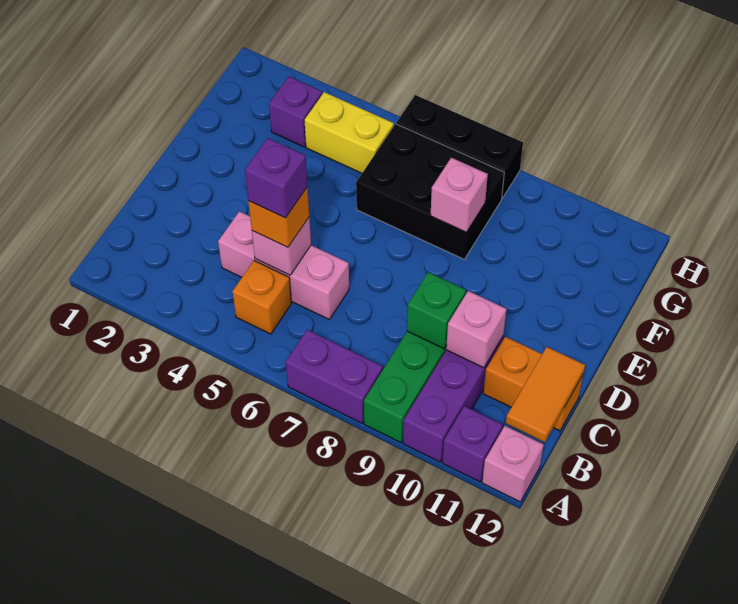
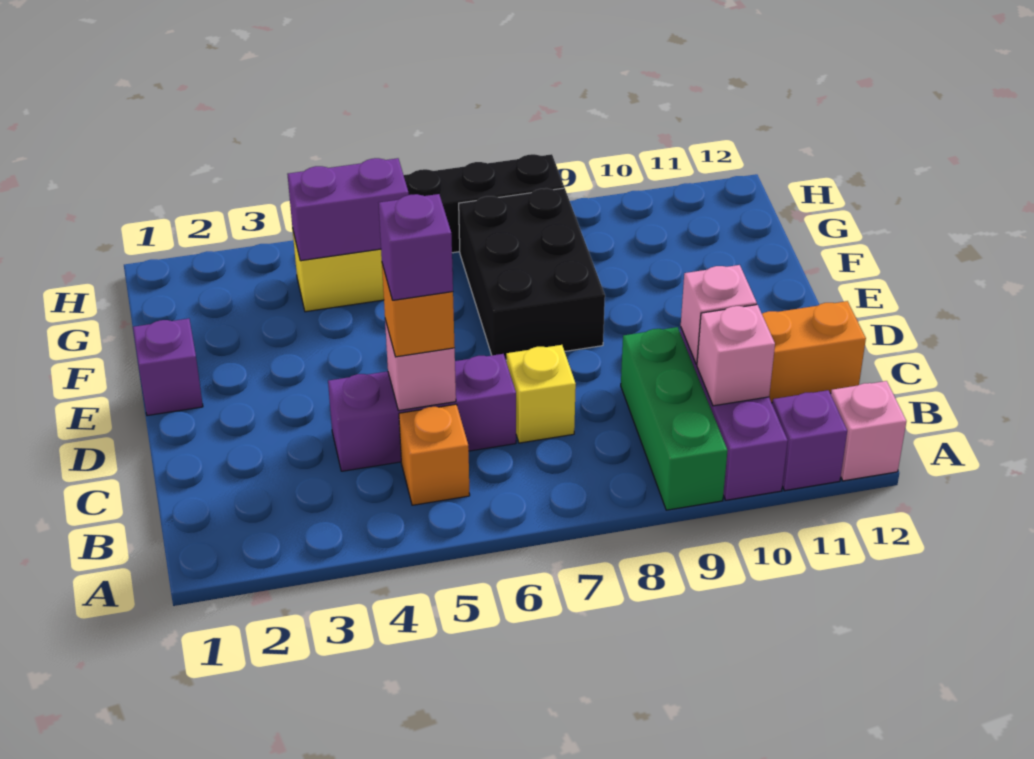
purple 1x2 brick [286,330,383,423] -> purple 1x2 brick moved to [288,158,409,261]
orange 1x2 tile [506,347,585,442] -> none
pink 1x3 brick [218,211,349,319] -> purple 1x3 brick [328,354,516,471]
none -> yellow 1x1 brick [506,345,576,443]
green 1x1 brick [407,272,466,349] -> none
black 2x3 brick [356,124,504,259] -> black 2x3 brick turned to [459,188,605,360]
pink 1x1 brick [431,158,488,232] -> pink 1x1 brick moved to [697,305,775,406]
purple 1x1 brick [269,77,322,147] -> purple 1x1 brick moved to [133,319,203,416]

